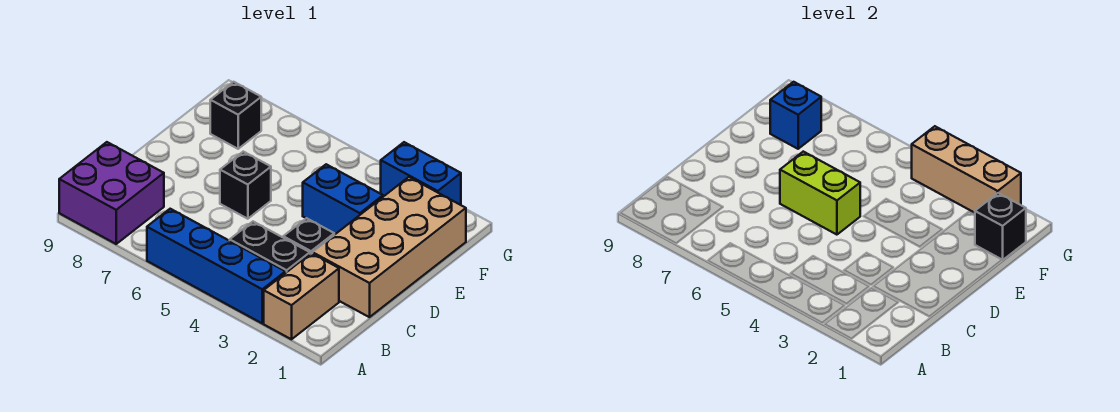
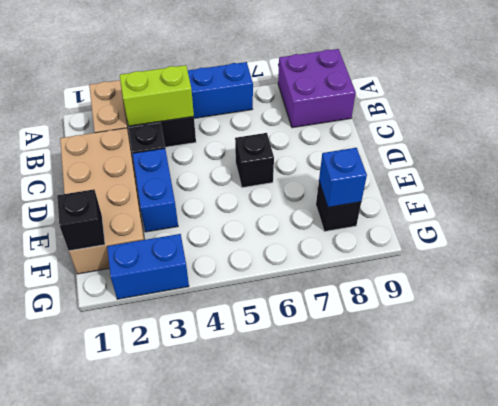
lime 1x2 brick [780,152,860,235] -> lime 1x2 brick moved to [120,65,194,126]
blue 1x2 brick [303,164,383,234] -> blue 1x2 brick turned to [132,149,178,232]
tan 1x3 brick [912,126,1021,213] -> none

